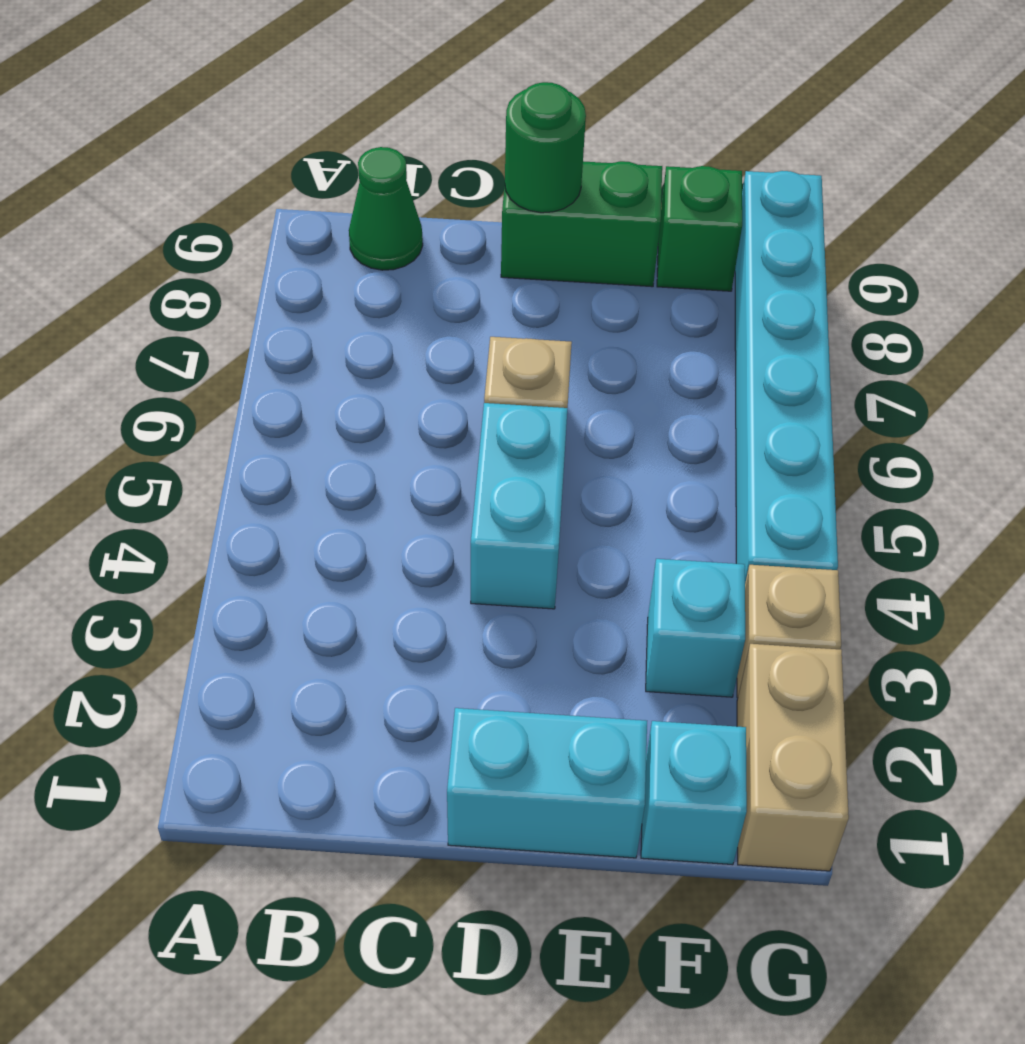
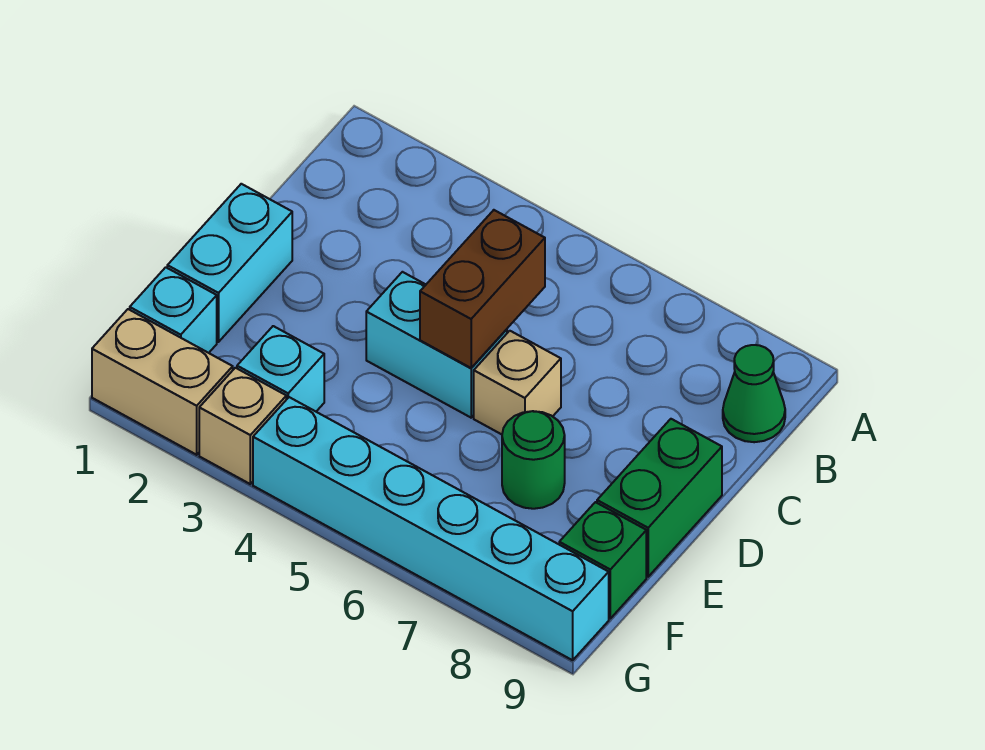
none -> brown 1x2 brick [420,210,545,368]
green 1x1 round brick [505,82,586,213] -> green 1x1 round brick moved to [502,411,565,509]

